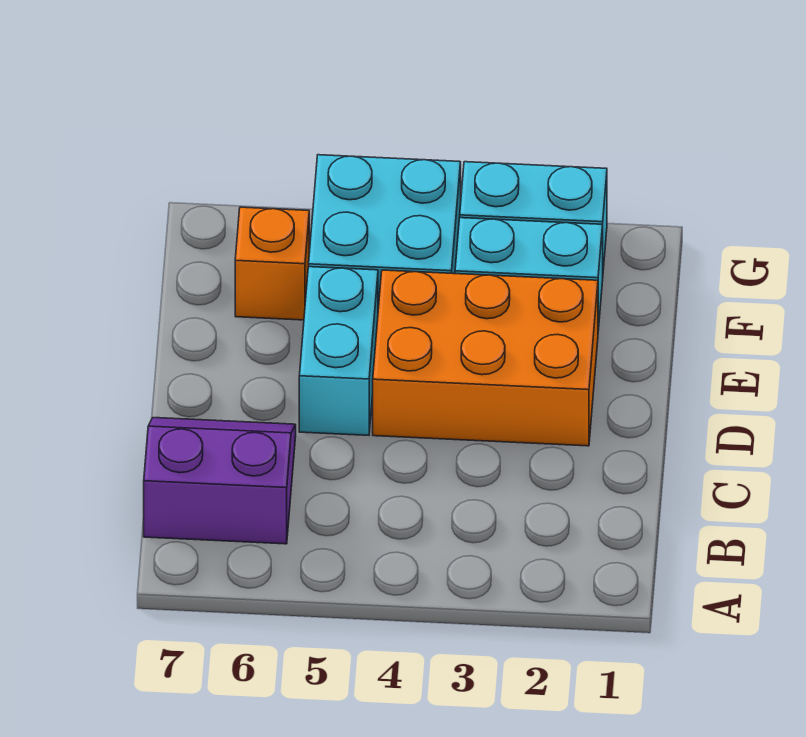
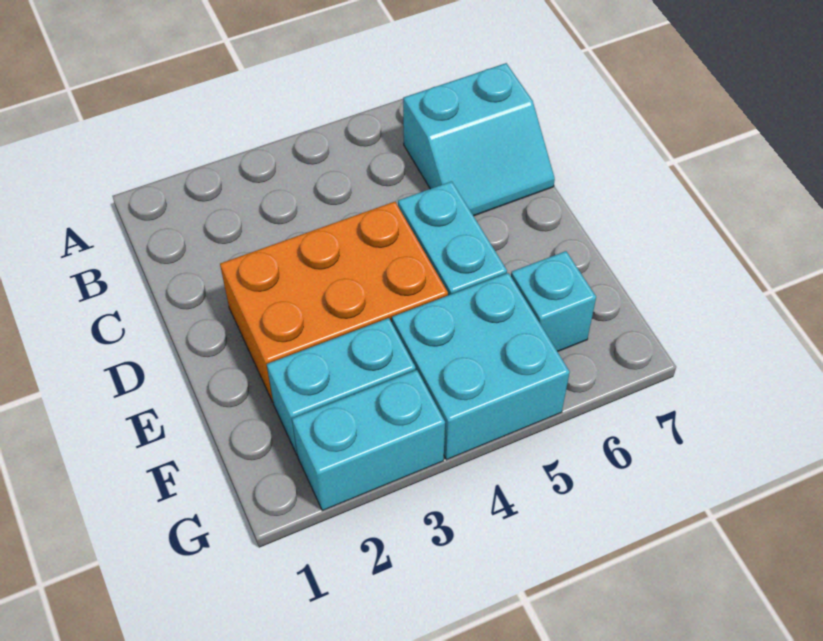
purple 2x2 slope [144,418,296,544] -> cyan 2x2 slope [403,63,555,216]
orange 1x1 brick [235,207,309,320] -> cyan 1x1 brick [511,251,596,352]

